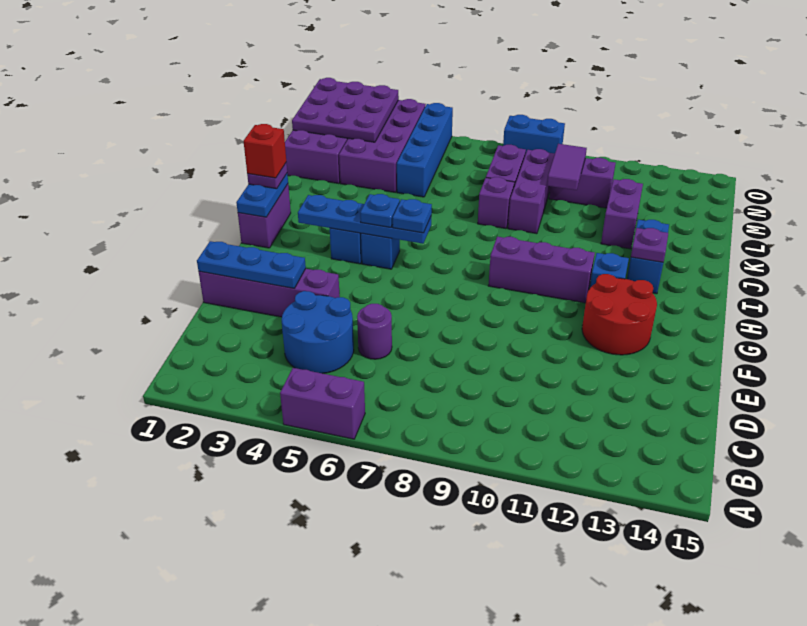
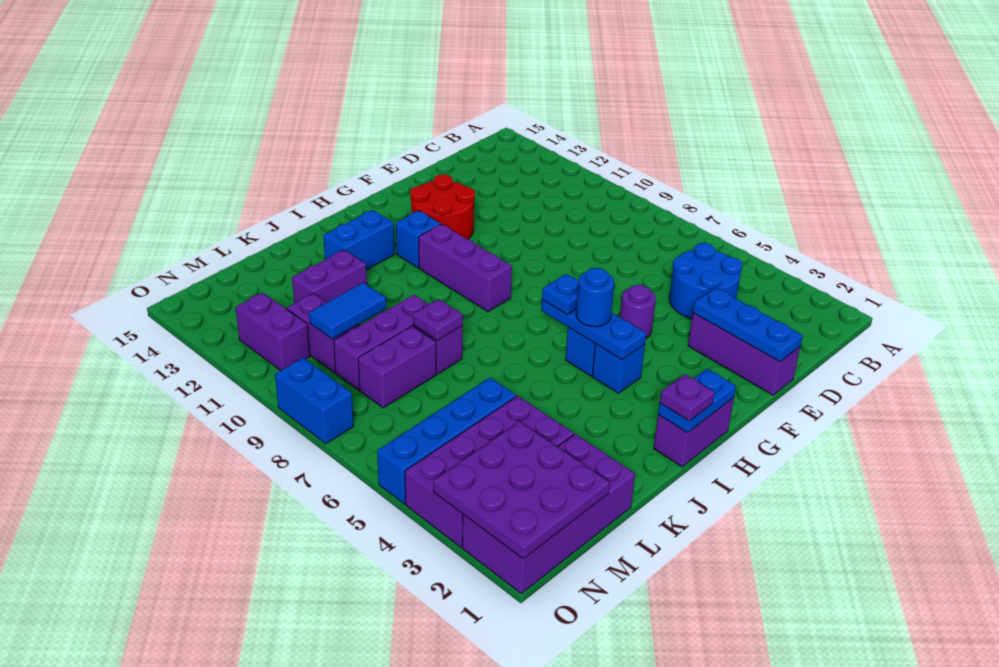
purple 1x2 brick [280,368,365,439] -> purple 1x2 brick moved to [235,293,310,371]
purple 1x1 round brick [357,304,392,359] -> purple 1x1 round brick moved to [620,285,656,338]
purple 1x4 brick [199,269,340,317] -> purple 1x3 brick [688,313,800,395]
blue 1x4 plate [298,195,431,244] -> blue 1x3 plate [541,300,646,360]
blue 1x1 plate [360,194,400,227] -> blue 1x1 round brick [576,268,614,327]
red 1x1 brick [244,124,286,178] -> none
purple 1x1 plate [631,228,668,262] -> purple 1x1 plate moved to [413,299,463,341]
purple 1x2 tile [547,144,587,190] -> blue 1x2 tile [309,283,386,339]

